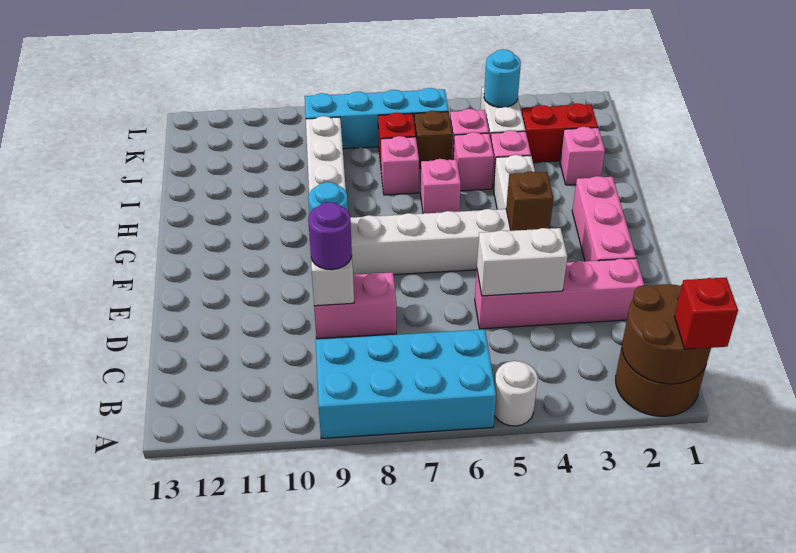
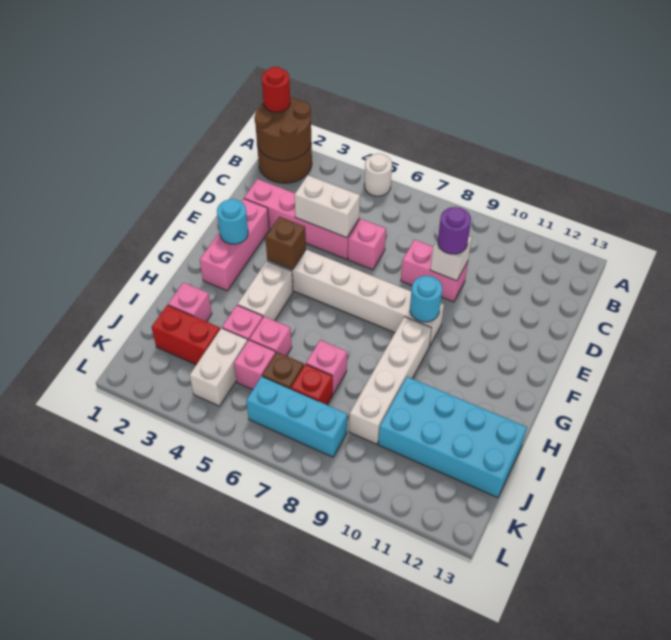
red 1x1 brick [675,278,738,349] -> red 1x1 round brick [262,67,290,112]
cyan 2x4 brick [316,329,496,439] -> cyan 2x4 brick moved to [378,377,527,498]
pink 1x1 brick [420,159,461,214] -> pink 1x1 brick moved to [348,219,386,270]
cyan 1x1 round brick [484,49,521,107] -> cyan 1x1 round brick moved to [217,199,248,244]
cyan 1x4 brick [305,88,448,149] -> cyan 1x3 brick [246,377,347,457]

